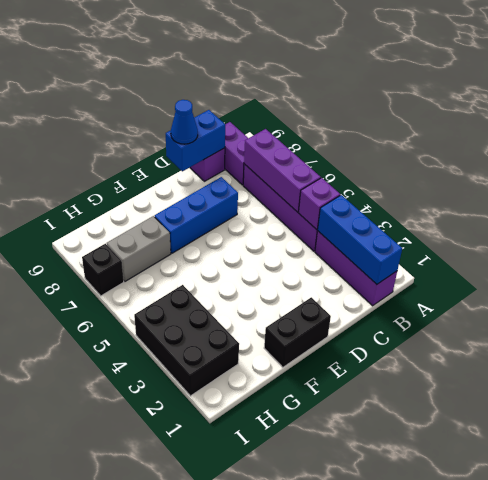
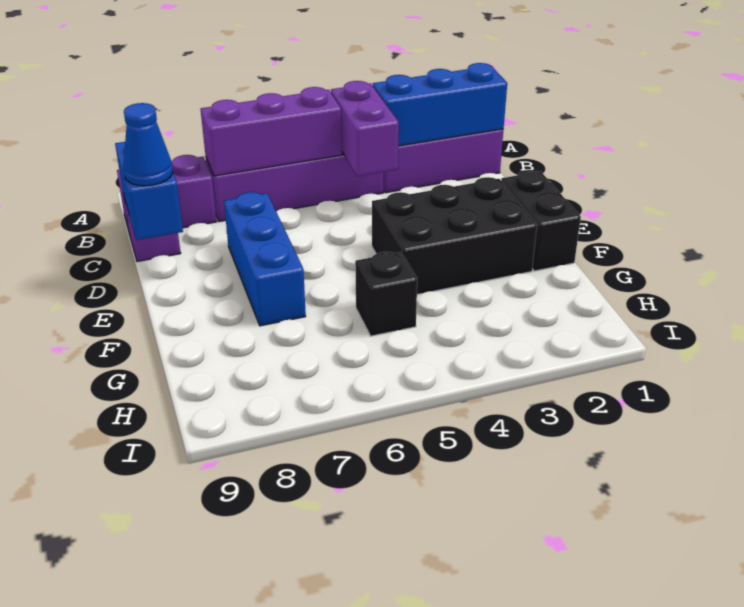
purple 1x1 brick [299,178,340,230] -> purple 1x2 brick [331,81,399,176]
grey 1x2 brick [107,216,171,281] -> none
black 2x3 brick [134,285,239,396] -> black 2x3 brick moved to [372,177,537,294]
black 1x1 brick [82,244,124,296] -> black 1x1 brick moved to [355,252,417,336]

